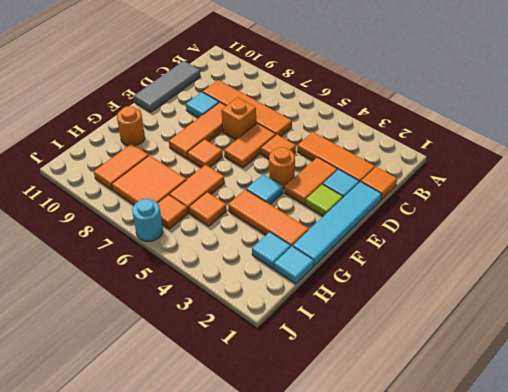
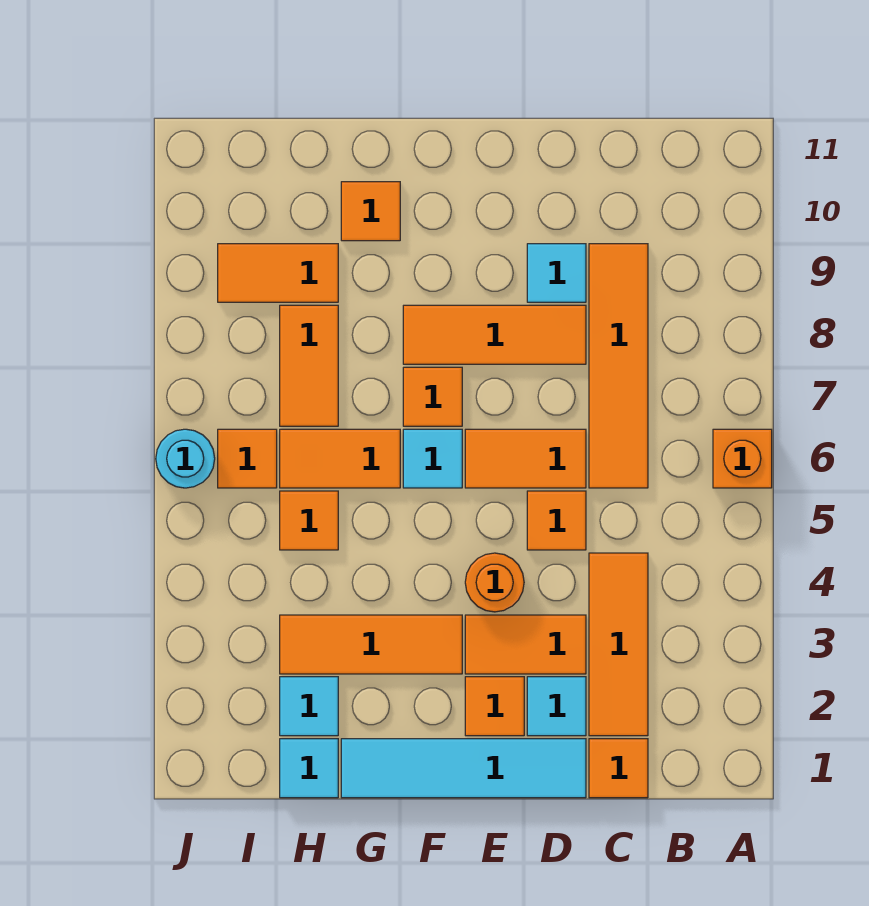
grey 1x3 tile [134,61,200,112] -> none
orange 1x1 brick [221,97,256,140] -> orange 1x1 brick moved to [713,429,772,488]
lime 1x1 tile [306,184,343,216] -> orange 1x1 tile [465,677,524,736]
cyan 1x1 tile [246,174,283,204] -> cyan 1x1 tile moved to [403,429,462,488]
orange 1x3 tile [228,189,309,246] -> orange 1x3 tile turned to [280,615,462,674]
orange 1x1 round brick [117,106,145,146] -> orange 1x1 tile [341,182,400,241]
orange 2x2 tile [112,155,186,205] -> orange 1x2 tile [280,305,338,426]

